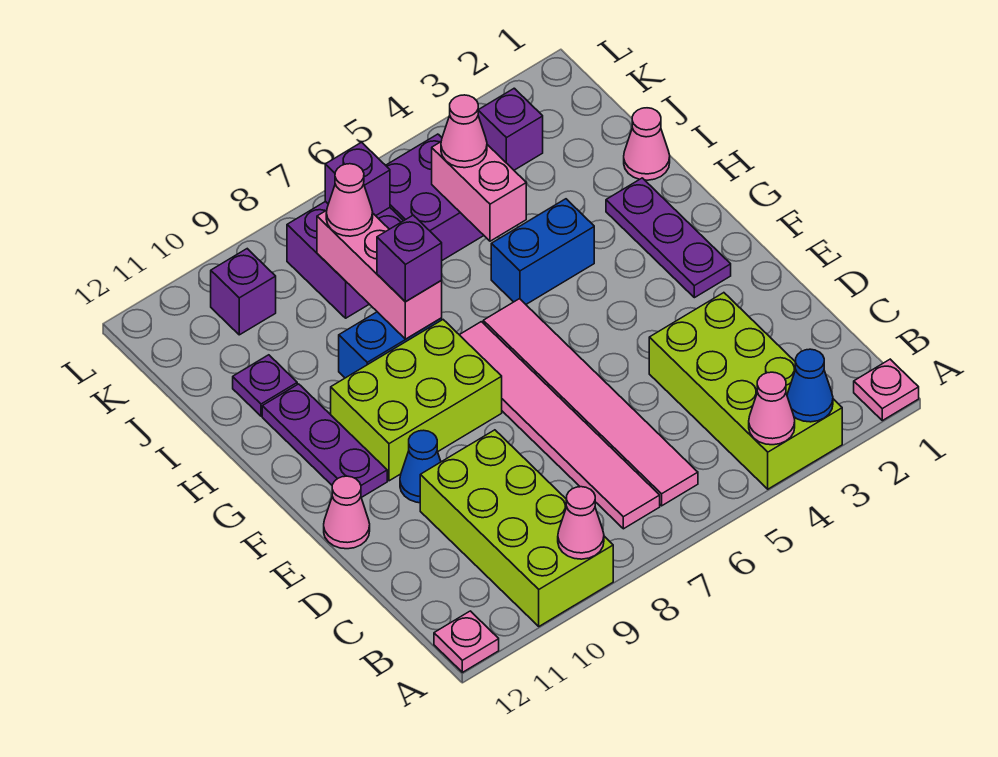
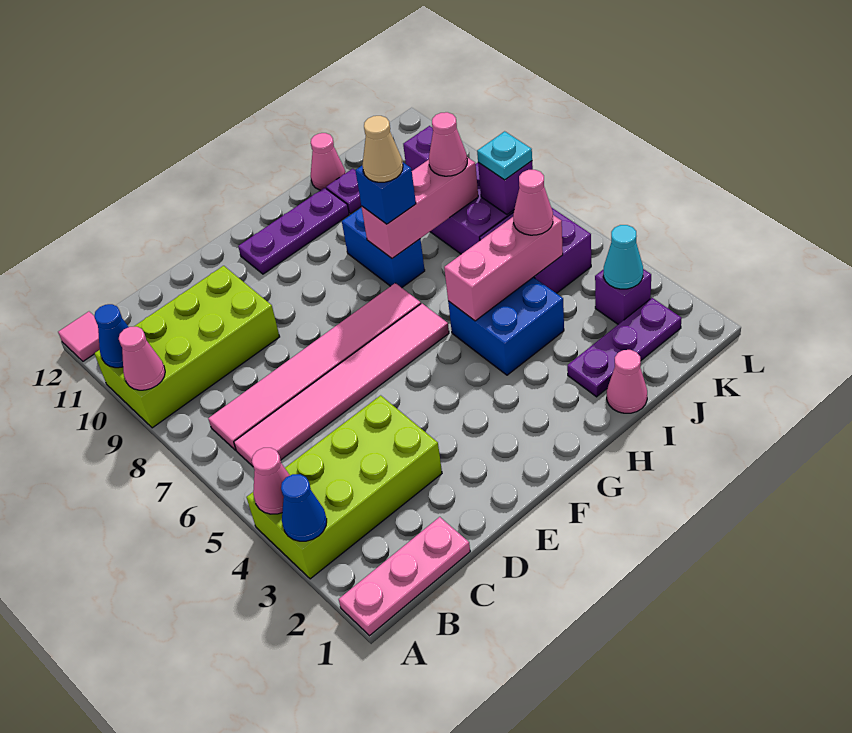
pink 1x1 plate [854,359,919,421] -> pink 1x3 plate [339,517,470,636]
pink 1x1 plate [434,611,499,672] -> pink 1x1 tile [58,312,100,361]
blue 1x1 cone [400,430,441,503] -> blue 1x1 cone moved to [94,304,128,368]
pink 1x1 cone [324,476,370,549] -> pink 1x1 cone moved to [311,133,345,190]
purple 1x3 plate [606,178,731,298] -> purple 1x3 plate moved to [567,298,681,397]
lime 2x3 brick [331,320,502,481] -> none
blue 1x2 brick [491,199,594,304] -> blue 2x2 brick [448,277,564,375]
purple 1x1 brick [377,215,442,302] -> blue 1x1 brick [355,163,416,224]
none -> tan 1x1 cone [362,116,403,182]
pink 1x2 brick [432,142,526,241] -> pink 1x3 brick [444,215,563,321]
none -> cyan 1x1 cone [604,225,643,289]
none -> cyan 1x1 plate [477,131,532,180]

